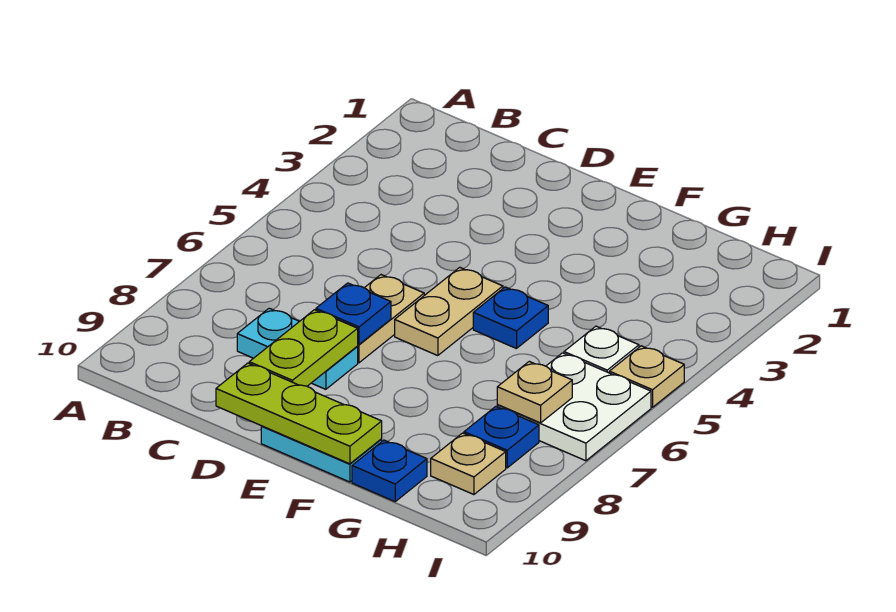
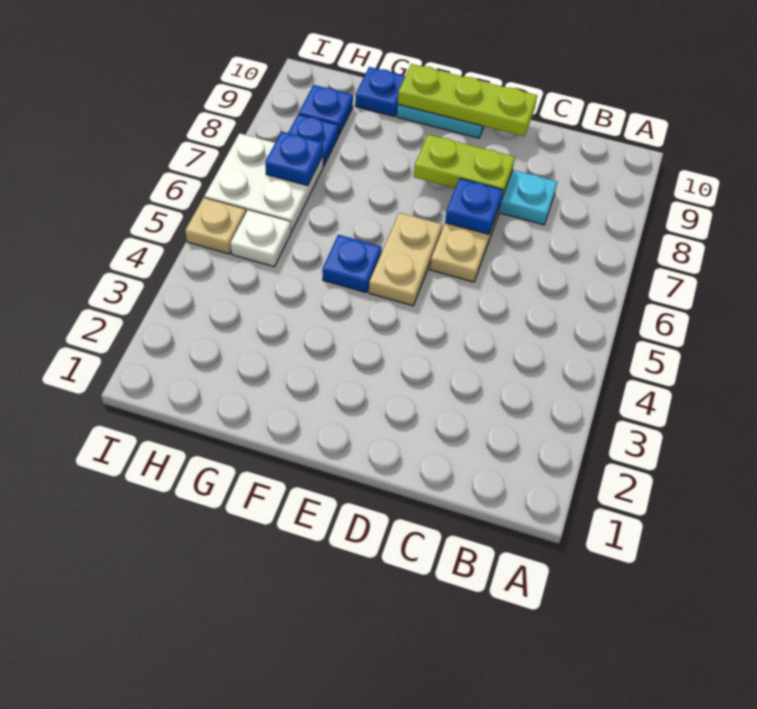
lime 1x2 plate [249,310,358,386] -> lime 1x2 plate turned to [414,134,515,200]
tan 1x1 plate [497,361,572,423] -> blue 1x1 plate [265,131,323,186]
tan 1x1 plate [431,433,506,495] -> blue 1x1 plate [299,85,353,135]

